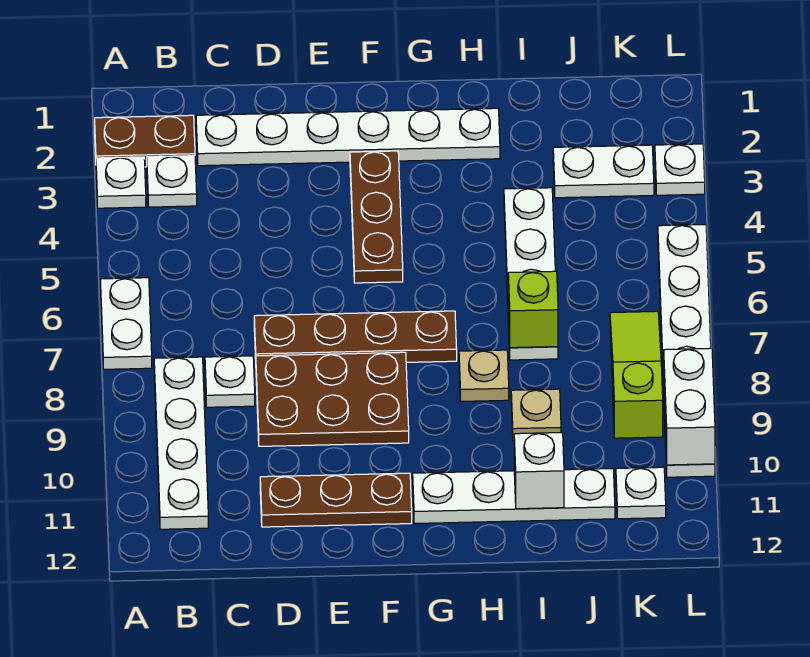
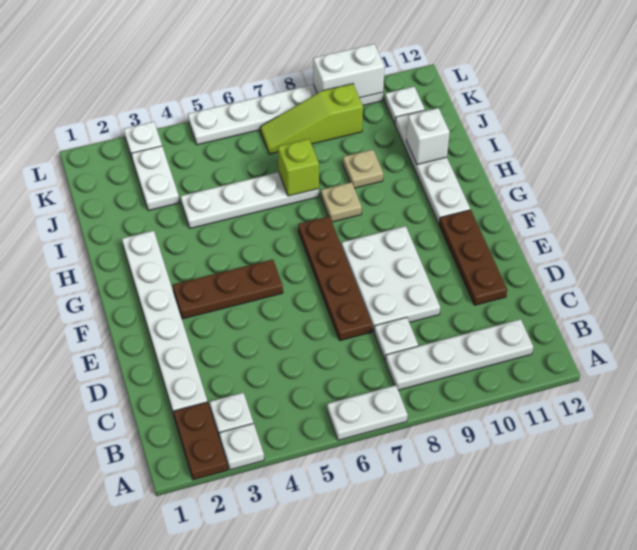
brown 2x3 plate [256,352,409,446] -> white 2x3 plate [342,226,440,331]

